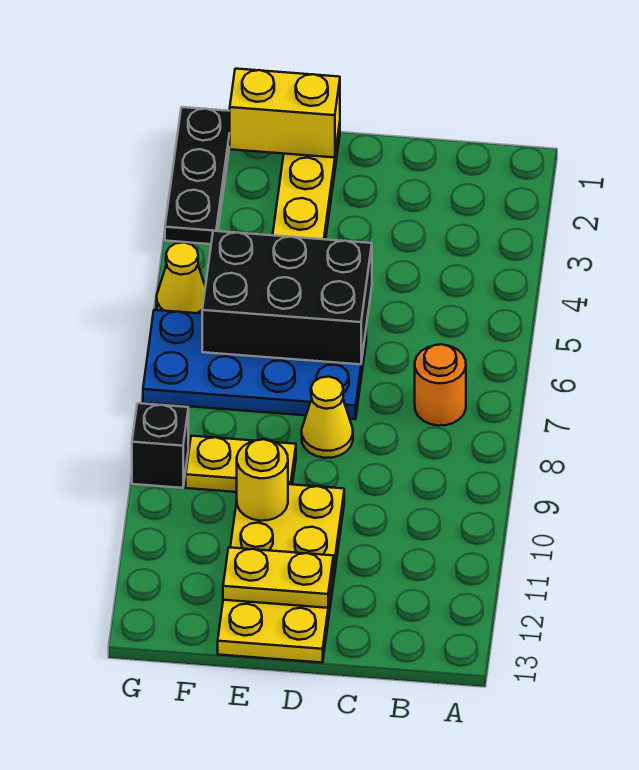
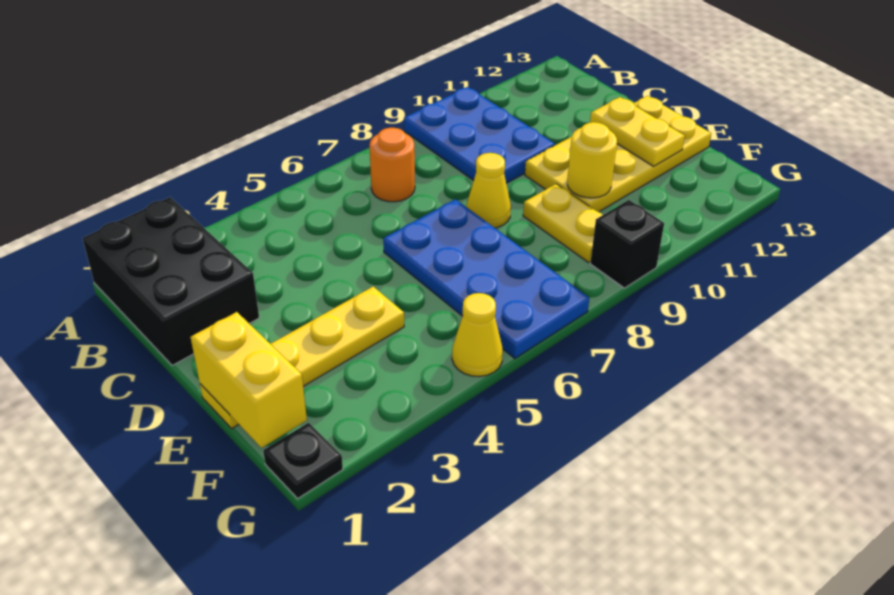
none -> blue 2x3 plate [404,87,555,183]
black 2x3 brick [202,231,372,364] -> black 2x3 brick moved to [82,197,259,365]
black 1x3 plate [165,107,230,244] -> black 1x1 plate [263,423,343,498]

